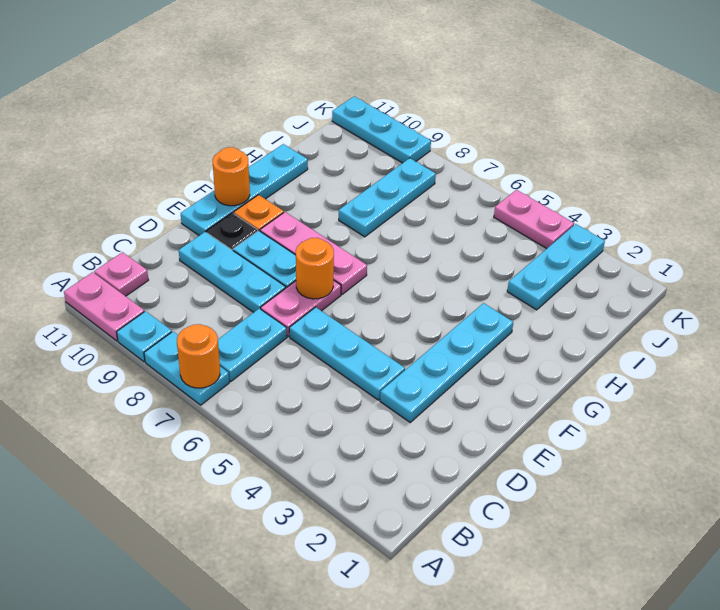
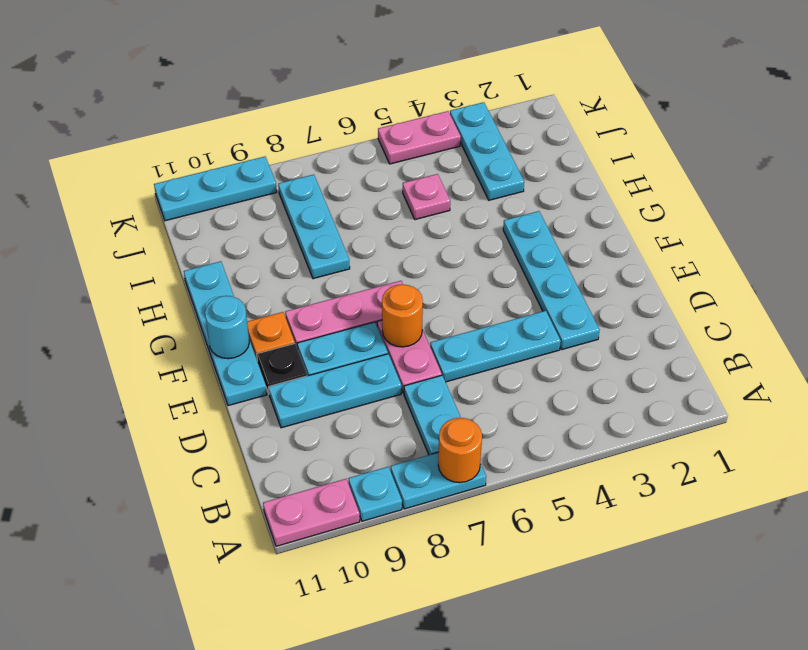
pink 1x1 plate [94,252,148,296] -> pink 1x1 plate moved to [403,174,450,220]
orange 1x1 round brick [213,147,250,206] -> cyan 1x1 round brick [205,296,249,359]

